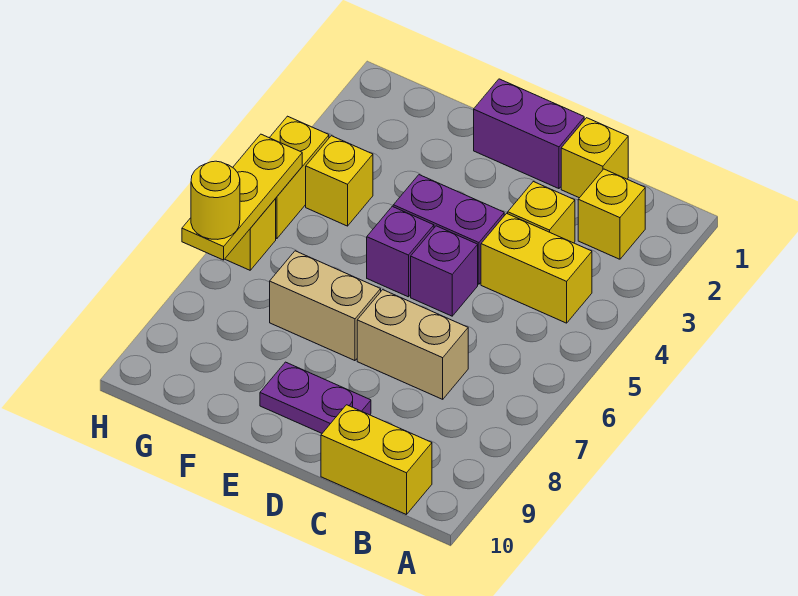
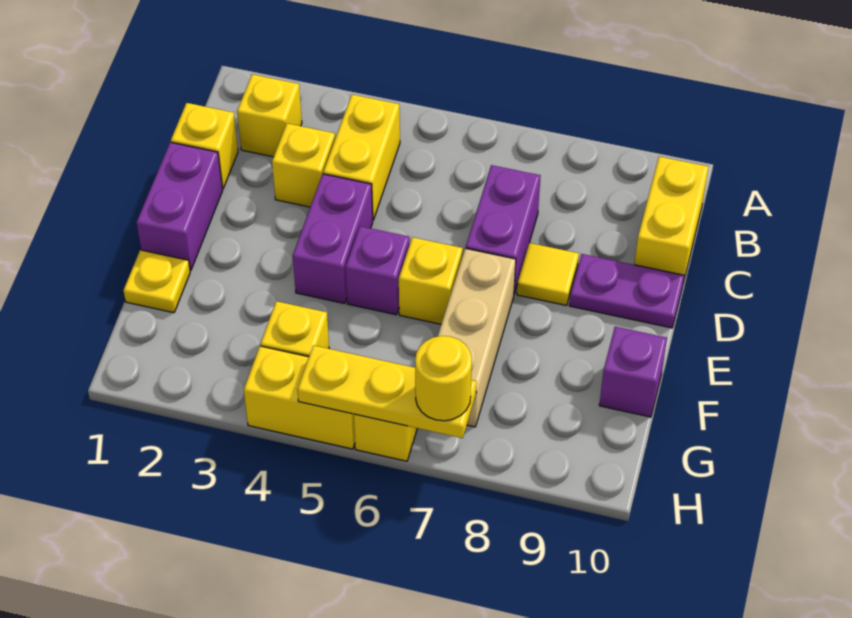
tan 1x2 brick [357,290,468,399] -> purple 1x2 brick [466,165,541,294]
purple 1x1 brick [411,226,478,316] -> purple 1x1 brick moved to [599,327,667,417]
none -> yellow 1x1 tile [517,243,579,306]
purple 1x2 plate [260,362,371,433] -> purple 1x2 plate turned to [569,254,684,328]
none -> yellow 1x1 brick [399,237,463,324]
tan 1x2 brick [270,251,381,361] -> tan 1x3 brick [438,248,516,427]
none -> yellow 1x1 plate [124,250,190,313]

